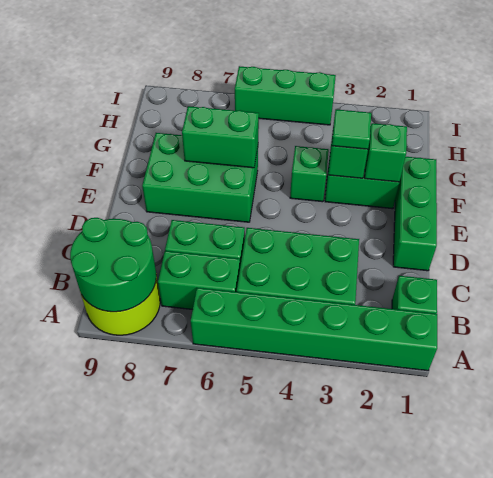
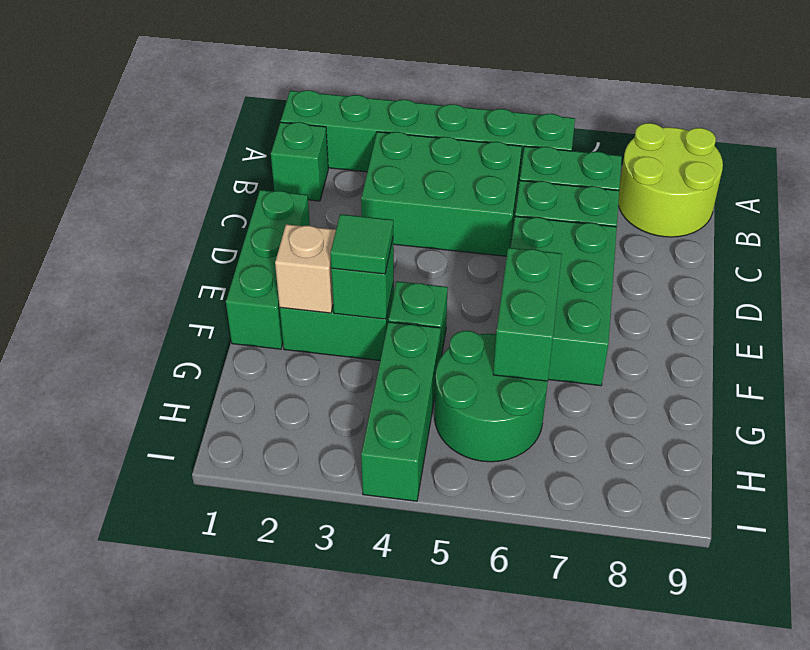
green 2x2 round brick [70,218,156,312] -> green 2x2 round brick moved to [435,331,548,462]
green 2x3 brick [142,133,258,222] -> green 2x3 brick turned to [511,216,617,386]
green 1x1 brick [365,123,407,182] -> tan 1x1 brick [275,224,336,313]
green 1x2 brick [182,106,259,168] -> green 1x2 brick turned to [493,248,562,381]
green 1x3 brick [235,66,336,125] -> green 1x3 brick turned to [361,322,441,501]

